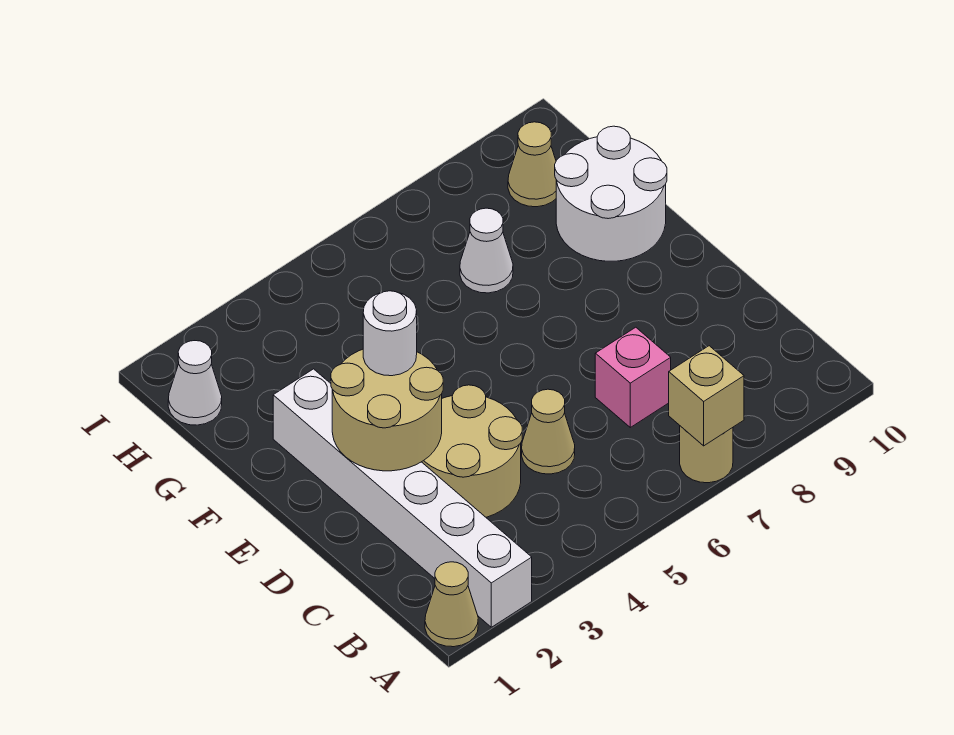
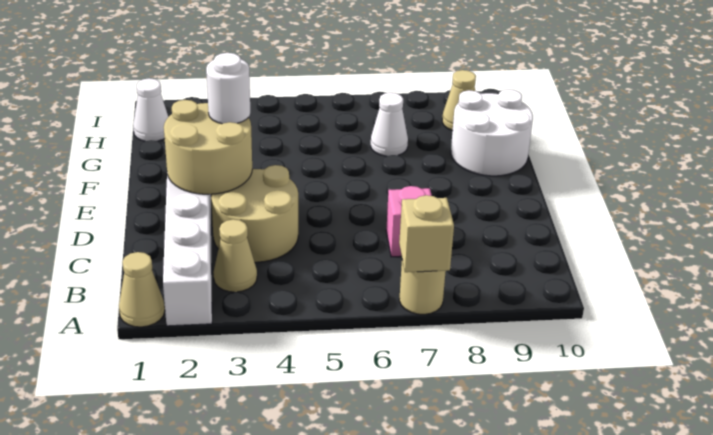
tan 1x1 cone [522,389,575,474] -> tan 1x1 cone moved to [213,219,257,292]

